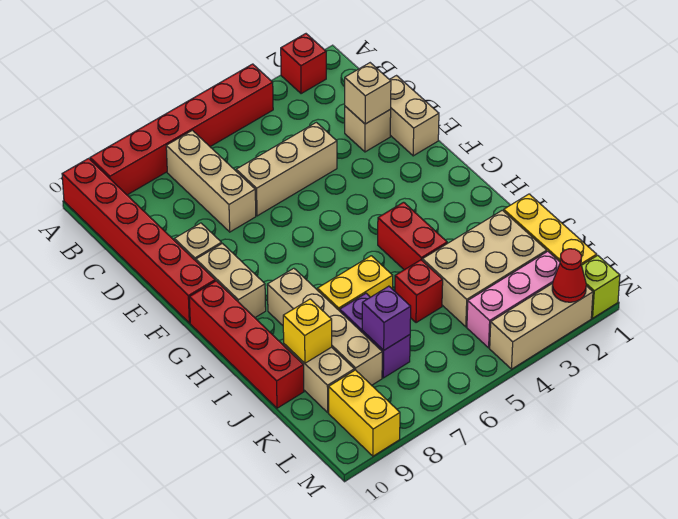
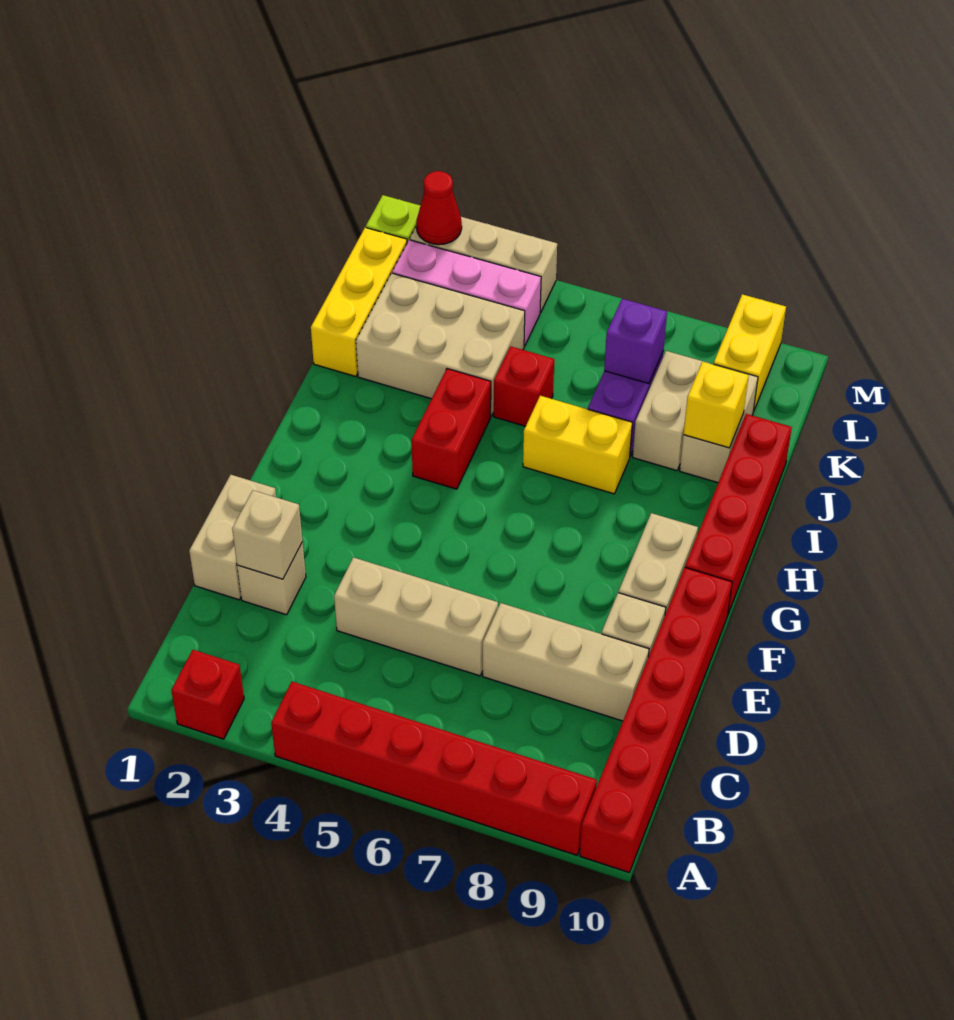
tan 1x3 brick [166,130,256,232] -> tan 1x3 brick turned to [483,603,649,721]
tan 1x4 brick [267,268,382,385] -> tan 1x2 brick [633,351,710,471]

